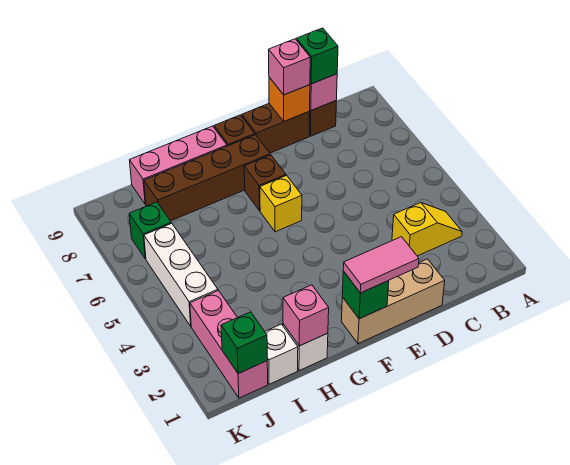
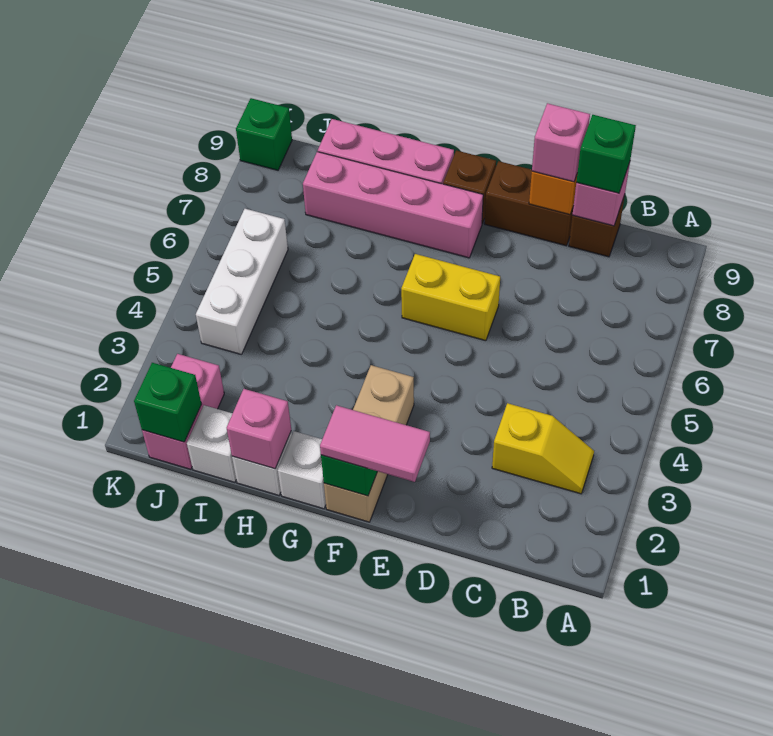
tan 1x3 brick [341,259,445,344] -> tan 1x3 brick turned to [324,365,414,522]
yellow 1x1 brick [260,176,302,232] -> yellow 1x2 brick [401,254,500,341]
brown 1x1 brick [244,155,286,211] -> none
brown 1x4 brick [144,135,270,221] -> pink 1x4 brick [303,152,483,258]
none -> white 1x1 brick [278,431,326,509]
pink 1x3 brick [190,291,268,398] -> pink 1x2 brick [142,354,224,469]
green 1x1 brick [129,202,171,259] -> green 1x1 brick moved to [236,98,292,170]

